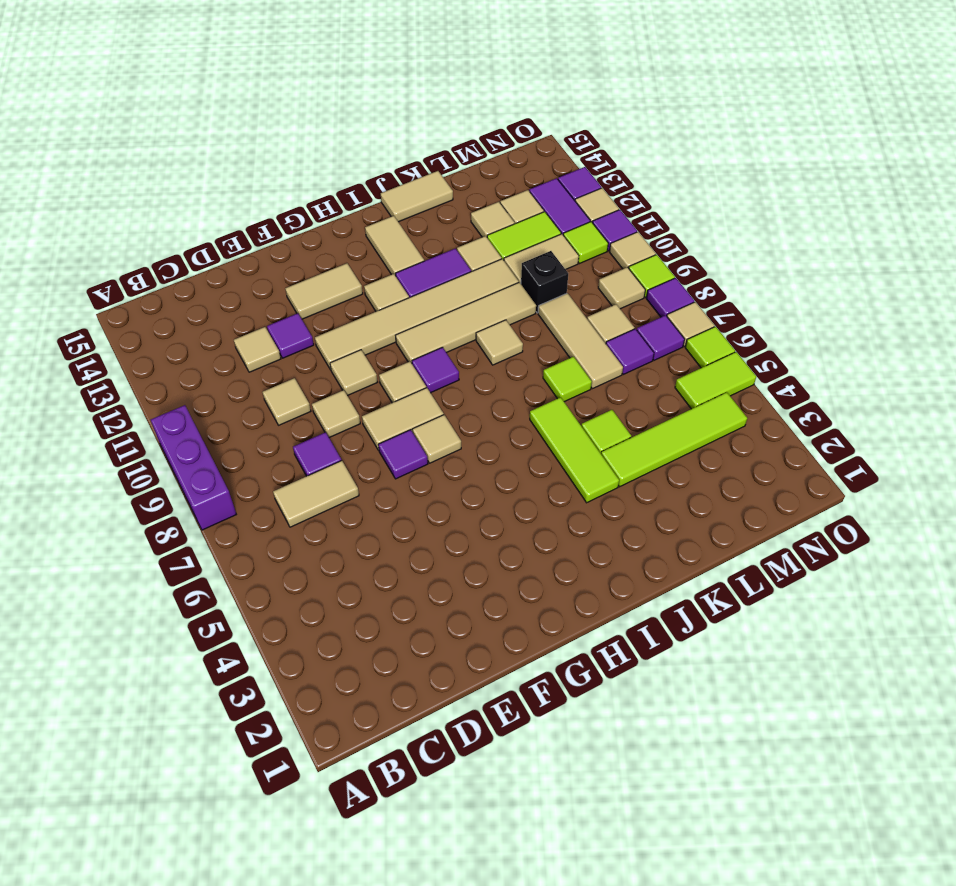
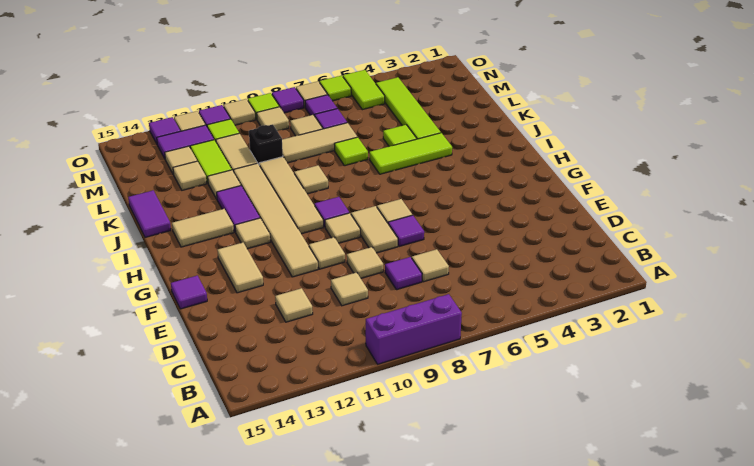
tan 1x2 tile [273,461,359,527] -> tan 1x1 tile [412,249,449,282]
purple 1x1 tile [267,313,314,358] -> purple 1x1 tile moved to [171,275,207,309]
tan 1x2 tile [381,171,453,222] -> purple 1x2 tile [128,190,171,237]

